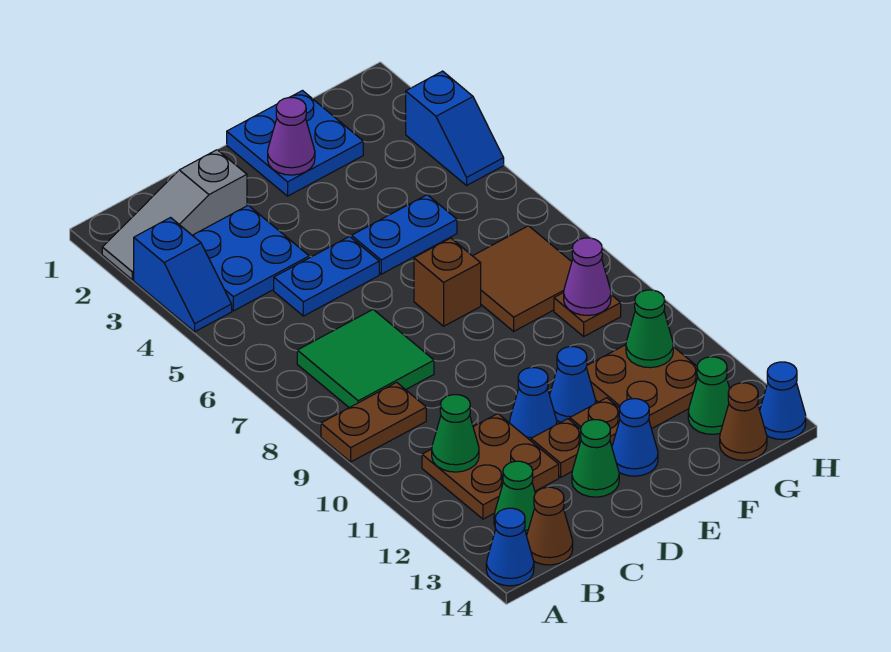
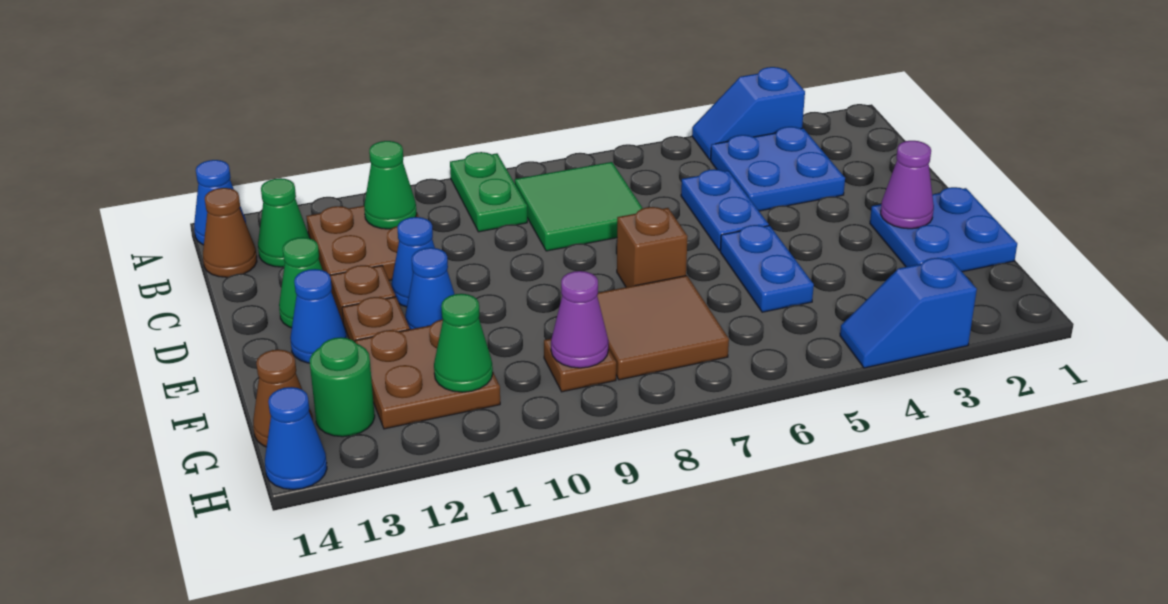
grey 1x3 slope [102,150,247,280] -> none
brown 1x2 plate [321,382,426,462] -> green 1x2 plate [450,152,527,232]
green 1x1 cone [688,357,730,434] -> green 1x1 round brick [310,337,375,437]

